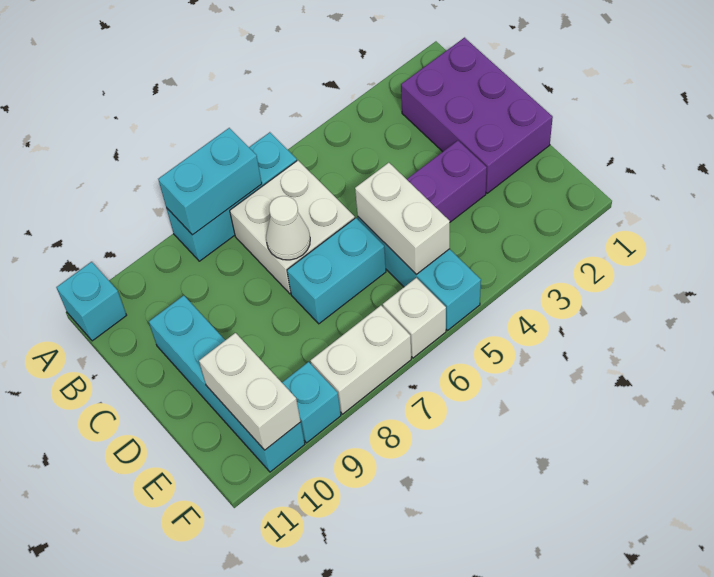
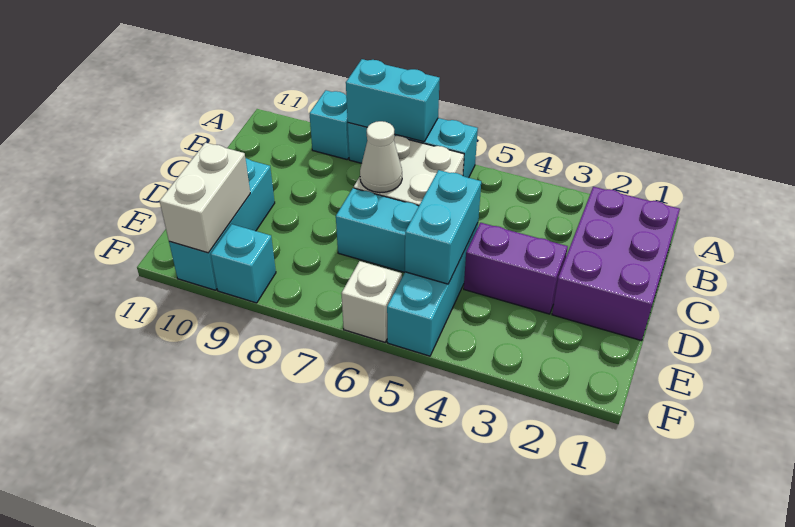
cyan 1x1 brick [56,262,127,341] -> cyan 1x1 brick moved to [309,90,349,159]
cyan 1x4 brick [149,295,305,472] -> cyan 1x3 brick [169,158,275,290]
white 1x2 brick [355,163,450,274] -> cyan 1x2 brick [405,170,481,284]
white 1x2 brick [311,306,411,414] -> none

